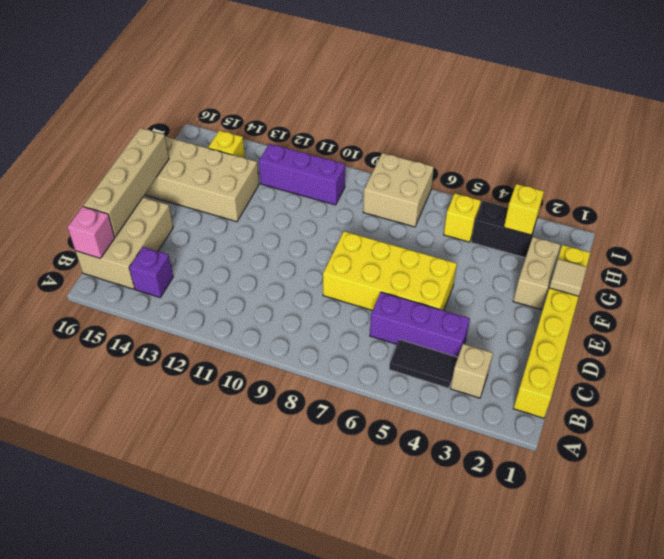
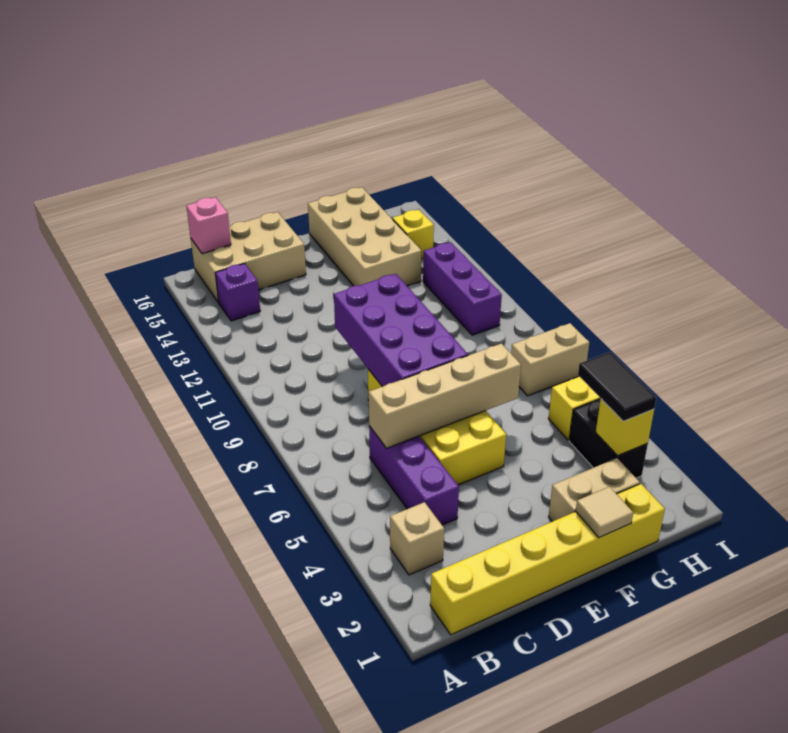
black 1x2 tile [389,340,458,388] -> black 1x2 tile moved to [578,352,657,421]
tan 1x4 brick [83,128,169,237] -> tan 1x4 brick moved to [369,344,521,448]
none -> purple 2x4 brick [334,274,468,387]
tan 2x2 brick [363,153,434,227] -> tan 1x2 brick [511,323,589,396]

